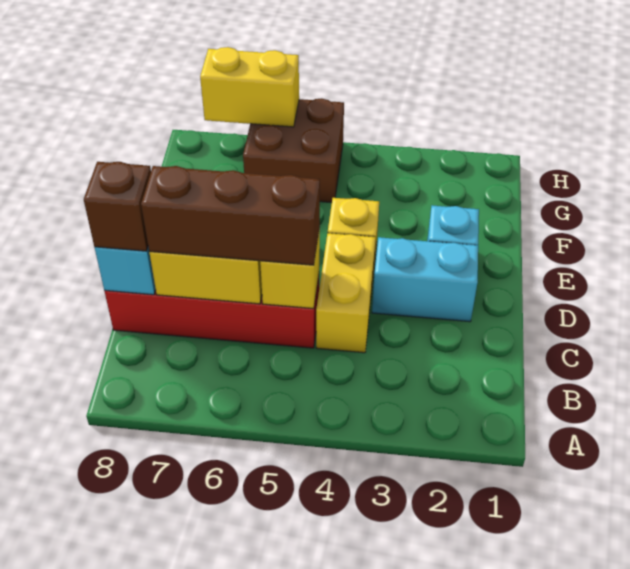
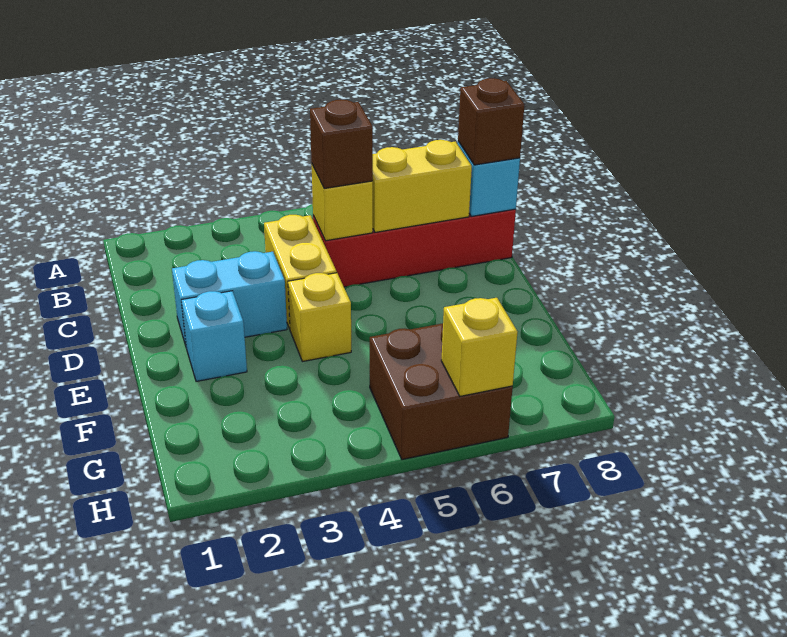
brown 1x3 brick [141,166,320,265] -> brown 1x1 brick [310,100,373,189]
yellow 1x2 brick [200,47,299,127] -> yellow 1x1 brick [441,298,518,396]

